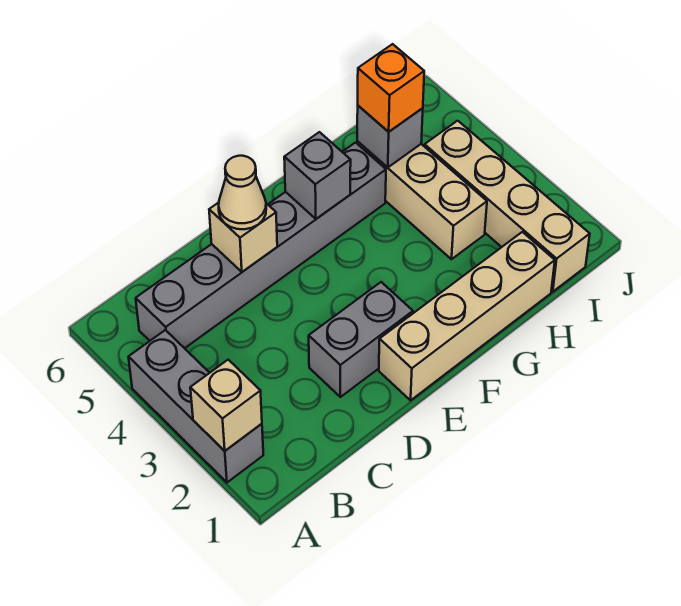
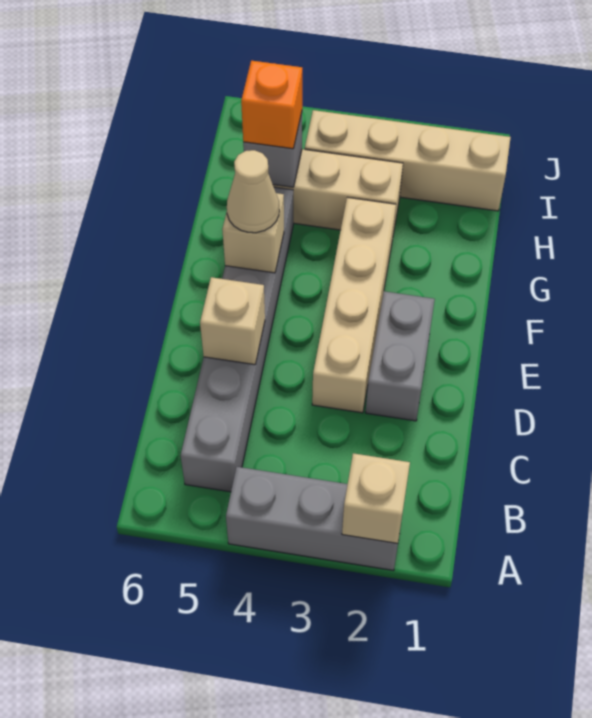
tan 1x1 cone [219,156,266,229] -> tan 1x1 cone moved to [227,150,279,233]
tan 1x4 brick [379,232,555,400] -> tan 1x4 brick moved to [312,197,396,413]
grey 1x1 brick [284,132,351,219] -> tan 1x1 brick [222,193,284,273]

